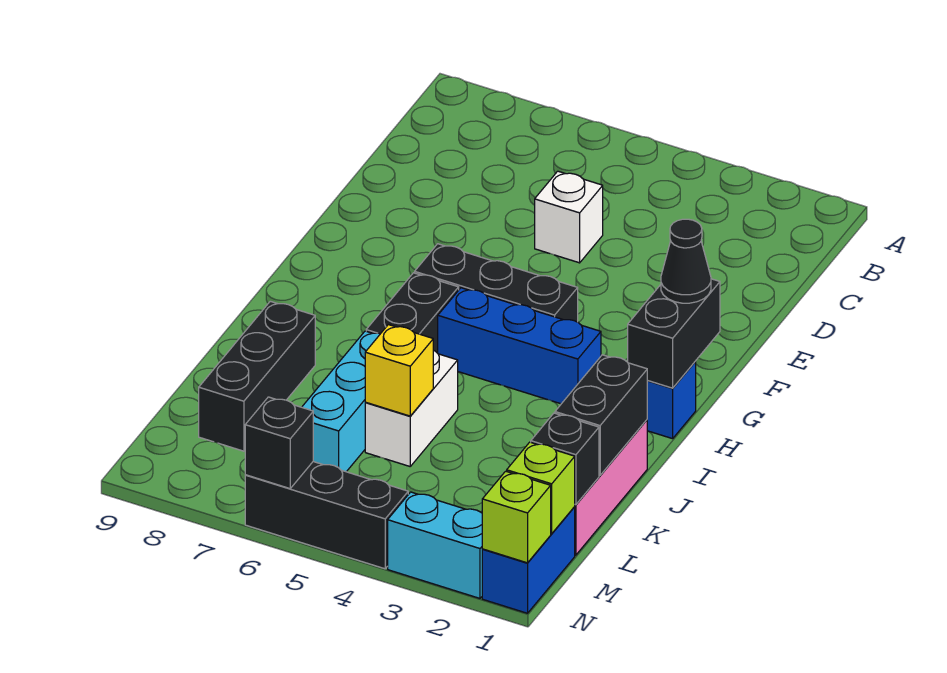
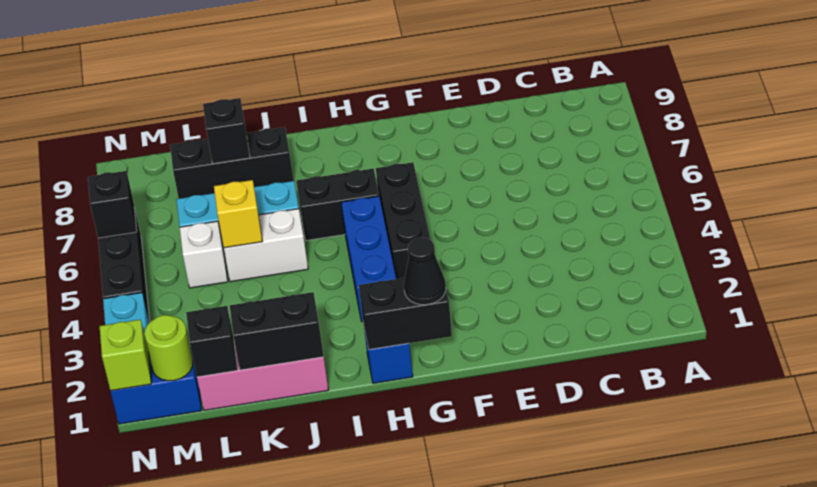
white 1x1 brick [535,171,603,263] -> white 1x1 brick moved to [180,221,228,288]
none -> black 1x1 brick [203,98,250,164]
lime 1x1 brick [507,442,575,534] -> lime 1x1 round brick [144,315,193,381]

